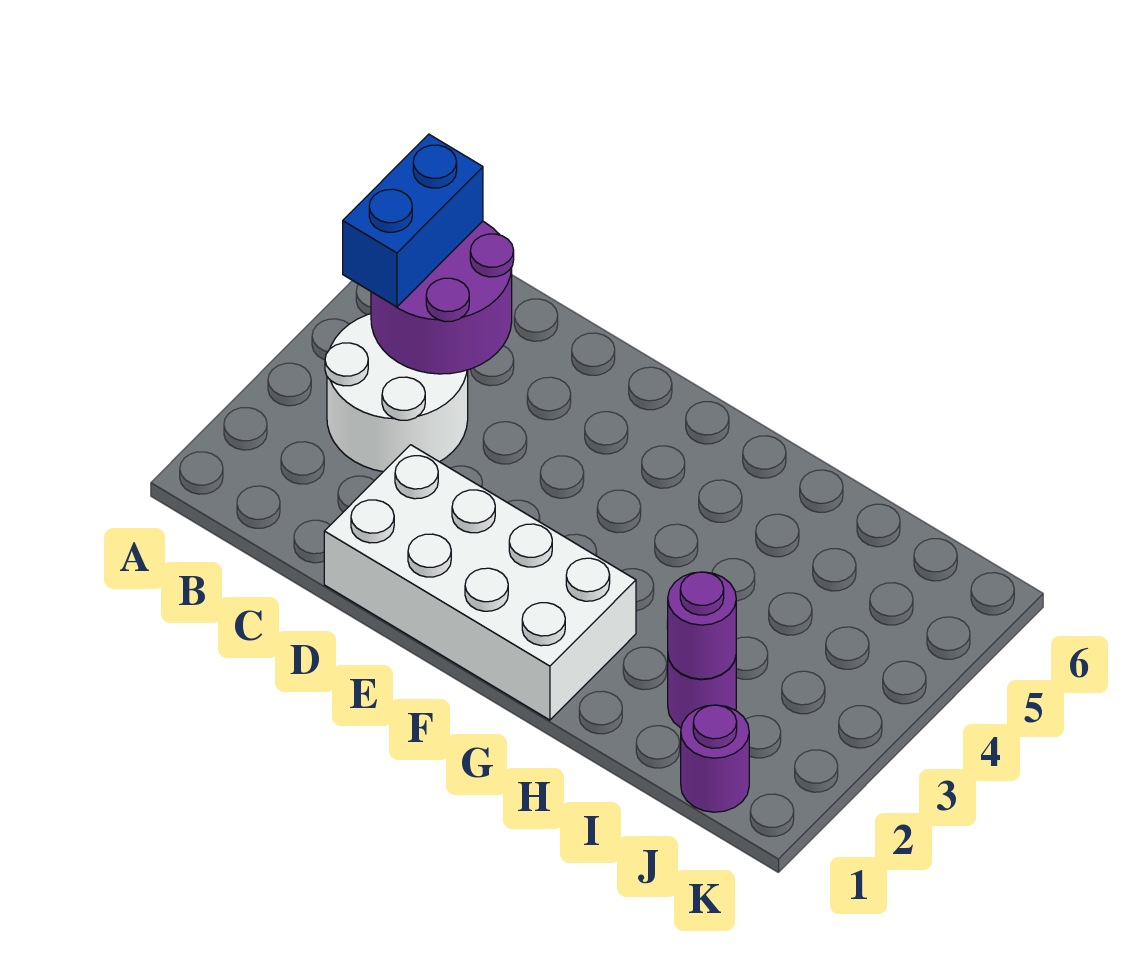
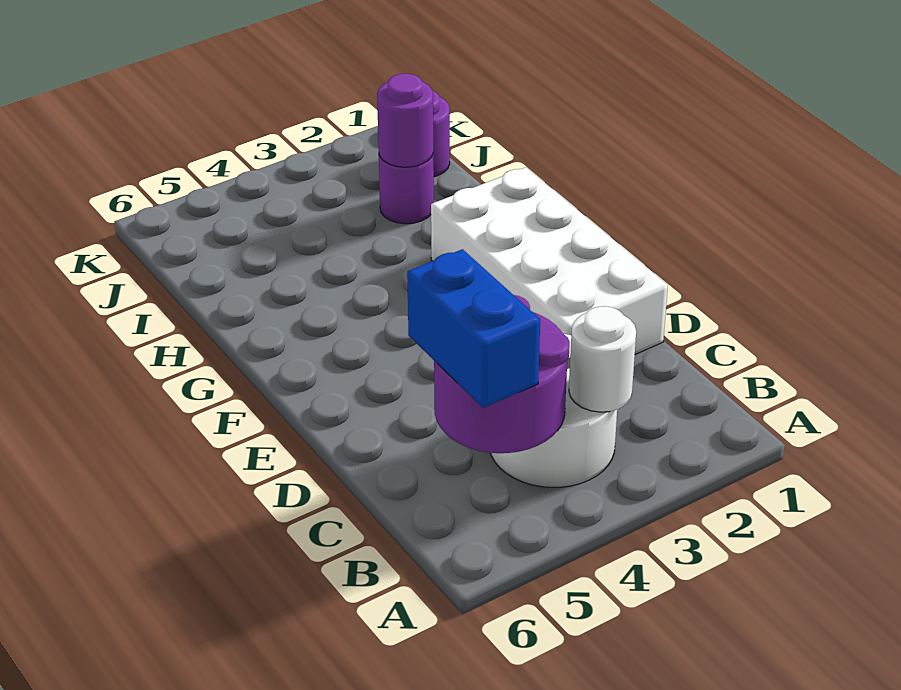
none -> white 1x1 round brick [569,306,636,412]
blue 1x2 brick [343,134,483,307] -> blue 1x2 brick turned to [407,249,540,408]

